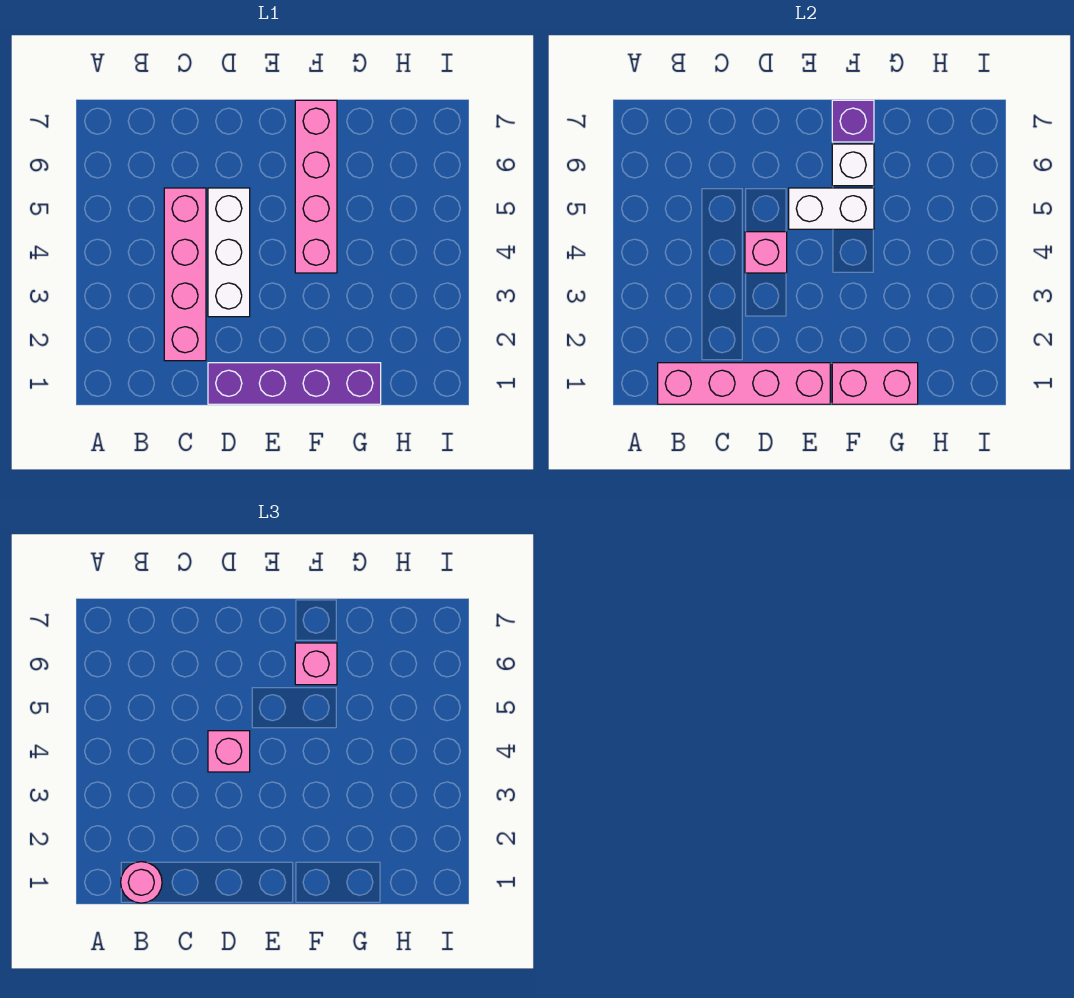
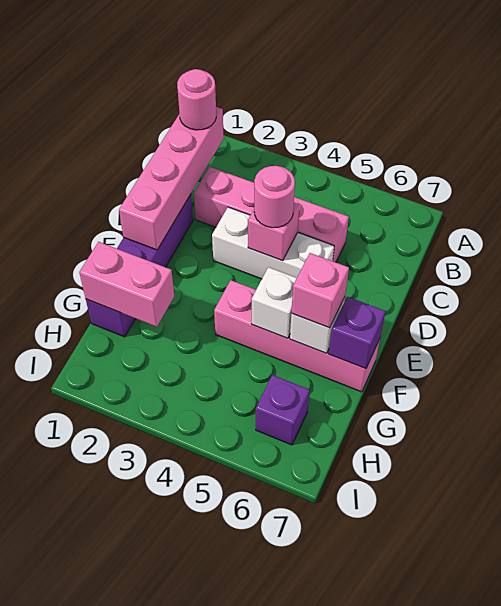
pink 1x1 brick [208,731,250,772] -> pink 1x1 round brick [254,166,295,228]
white 1x2 brick [789,188,874,229] -> white 1x1 brick [252,267,297,338]
pink 1x2 brick [832,363,918,404] -> pink 1x2 brick turned to [79,242,174,327]
none -> purple 1x1 brick [256,375,310,445]

